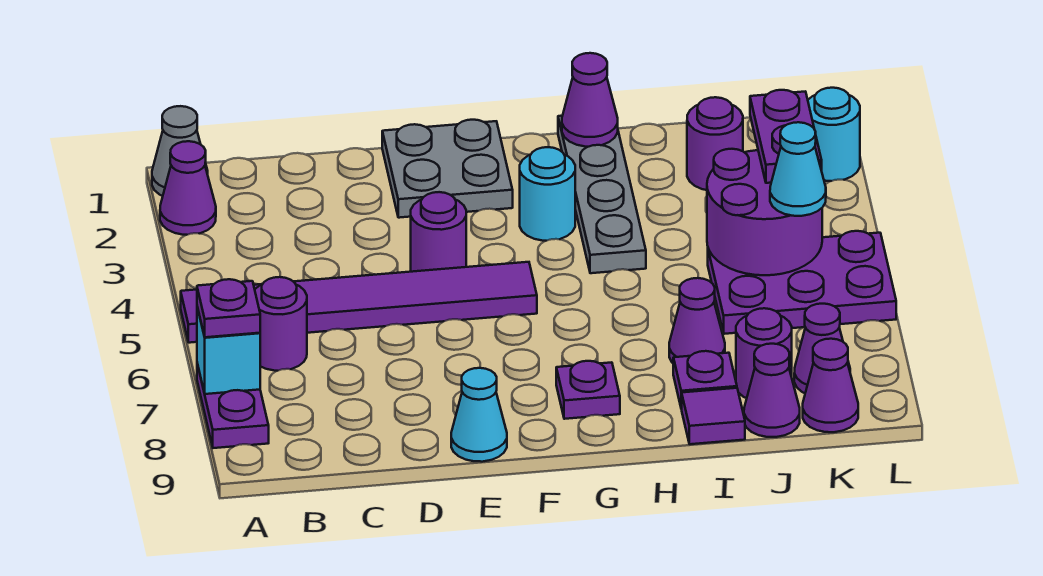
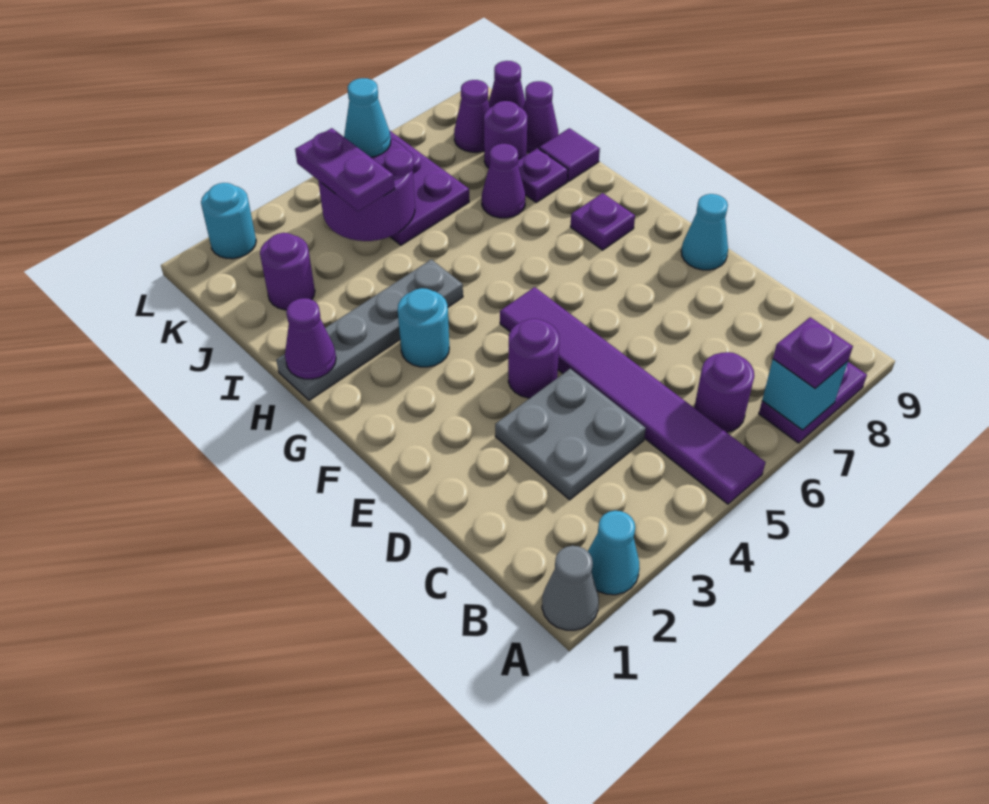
purple 1x1 cone [160,141,216,235] -> cyan 1x1 cone [588,511,640,595]
grey 2x2 plate [382,120,513,218] -> grey 2x2 plate moved to [495,369,646,500]
purple 1x2 plate [750,90,822,183] -> purple 1x2 plate turned to [295,128,395,211]

